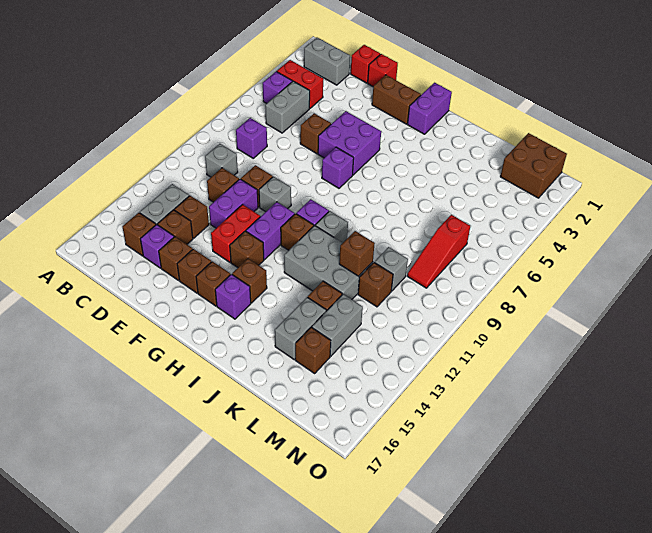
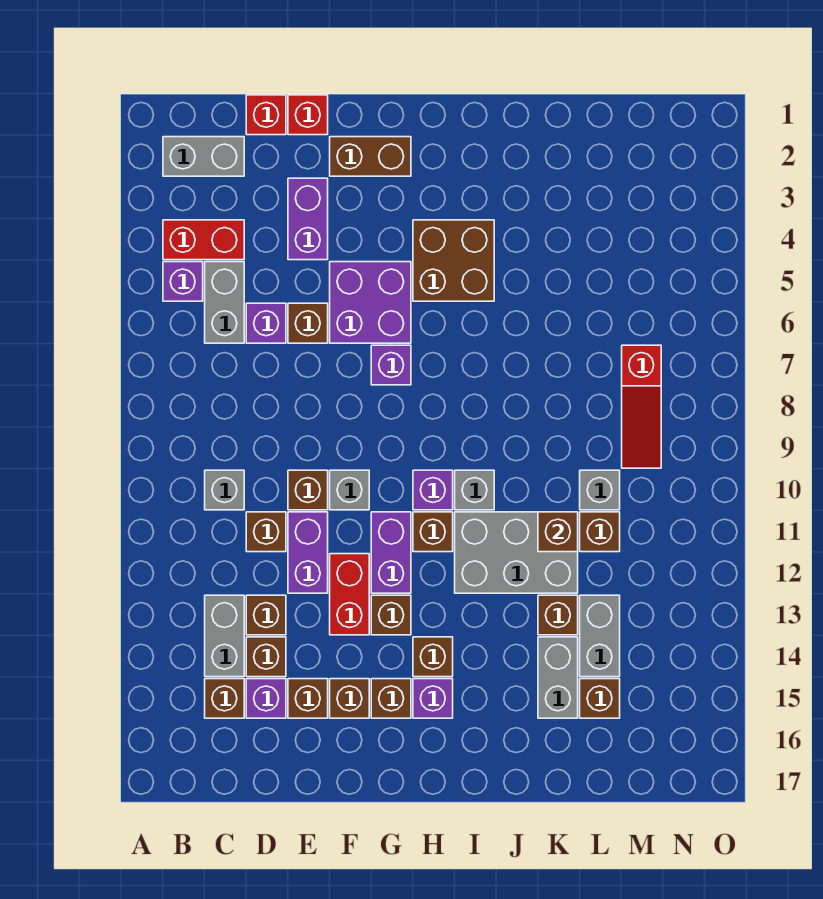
purple 1x1 brick [236,118,267,158] -> purple 1x1 brick moved to [246,303,286,343]
purple 1x2 brick [407,83,452,134] -> purple 1x2 brick moved to [288,178,328,260]
brown 2x2 brick [500,133,567,198] -> brown 2x2 brick moved to [413,220,494,301]

